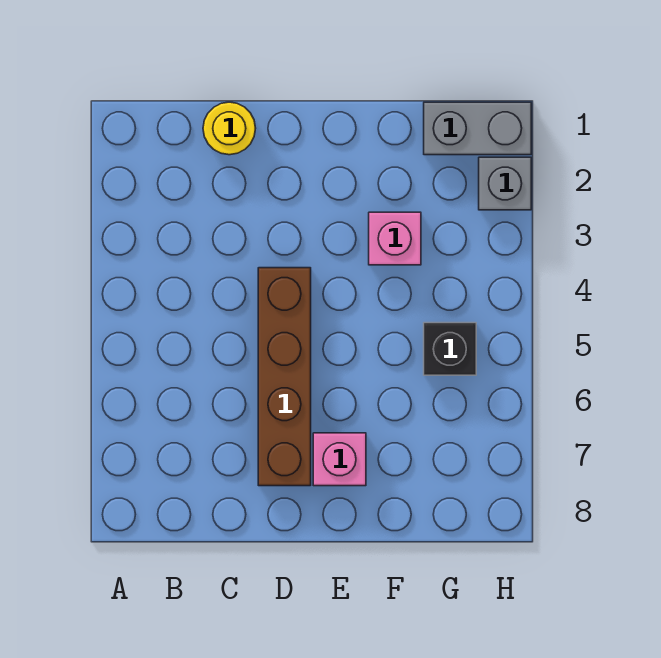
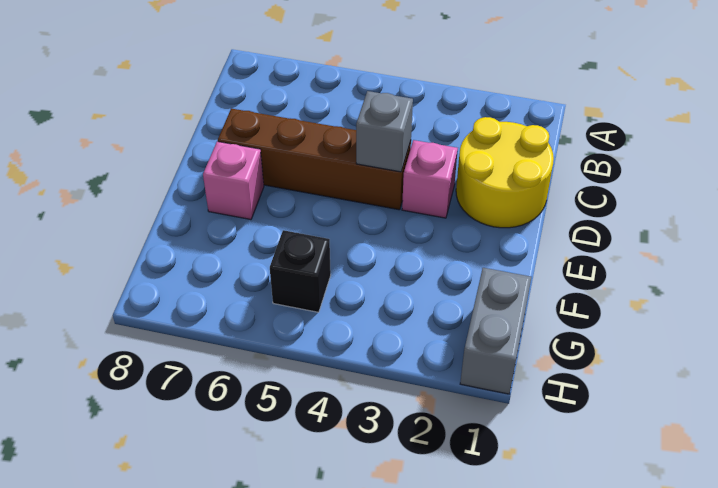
yellow 1x1 round brick [203,102,256,155] -> yellow 2x2 round brick [456,117,554,228]
pink 1x1 brick [369,212,421,265] -> pink 1x1 brick moved to [402,140,458,218]
grey 1x1 brick [479,157,531,210] -> grey 1x1 brick moved to [356,91,413,172]

